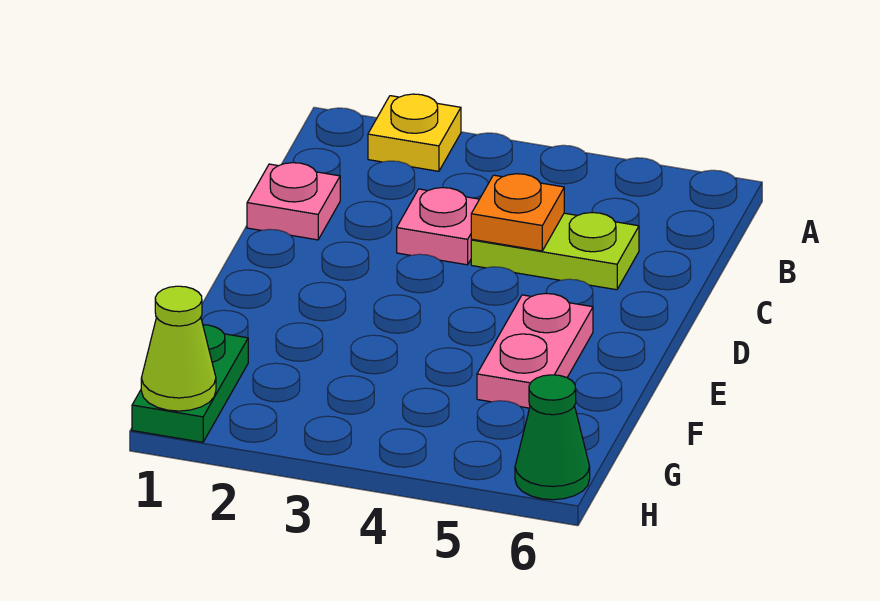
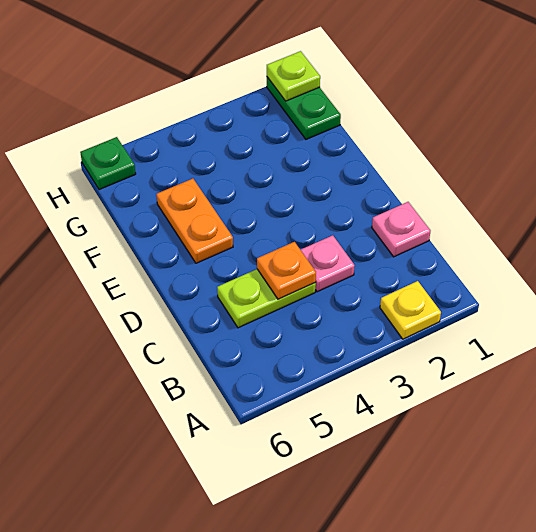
pink 1x2 plate [477,293,593,408] -> orange 1x2 plate [156,179,233,263]
lime 1x1 cone [141,286,216,411] -> lime 1x1 plate [267,51,320,101]
green 1x1 cone [515,375,590,500] -> green 1x1 plate [80,137,136,190]

